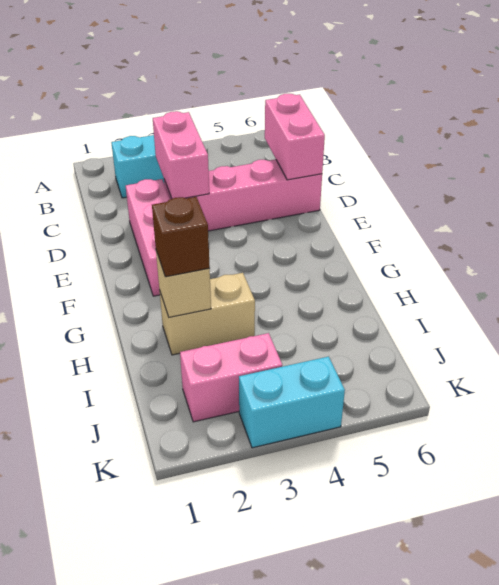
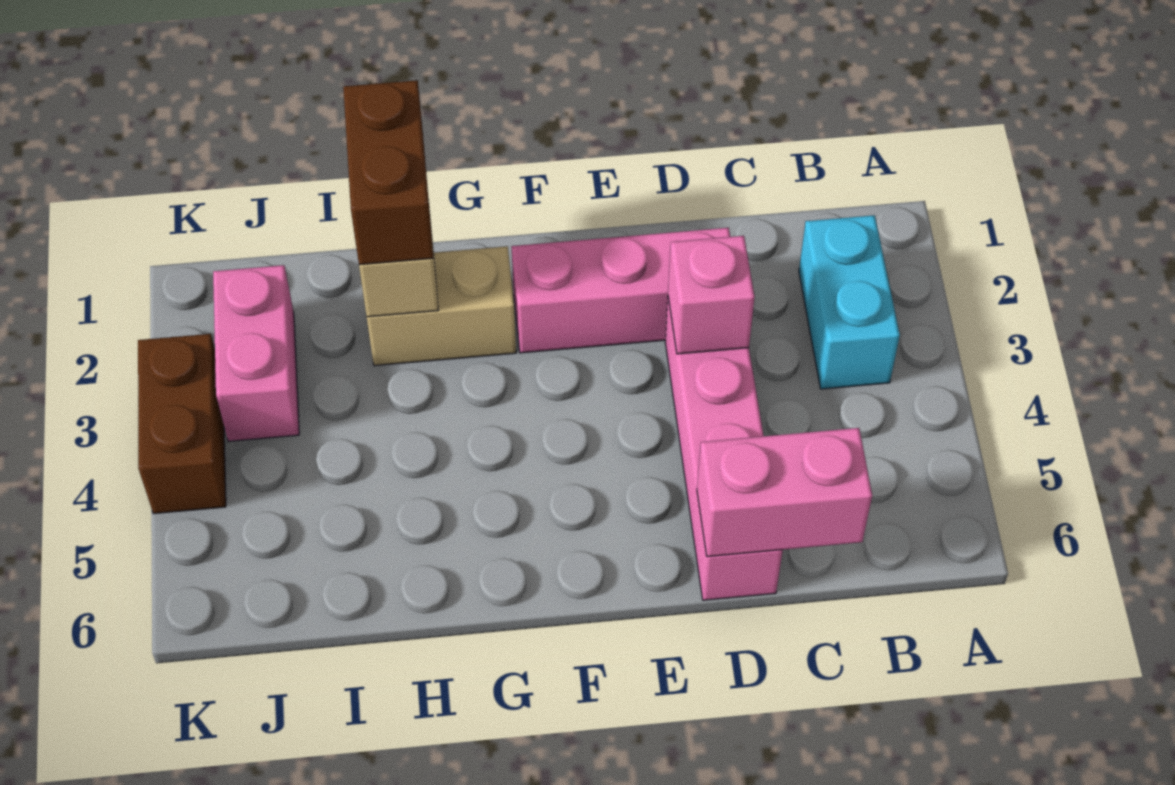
pink 1x2 brick [153,111,209,199] -> pink 1x1 brick [668,236,755,354]
tan 1x2 brick [160,273,255,355] -> tan 1x2 brick turned to [367,246,516,366]
brown 1x1 brick [152,197,210,277] -> brown 1x2 brick [343,80,433,265]
cyan 1x2 brick [239,357,345,448] -> brown 1x2 brick [138,334,226,514]

